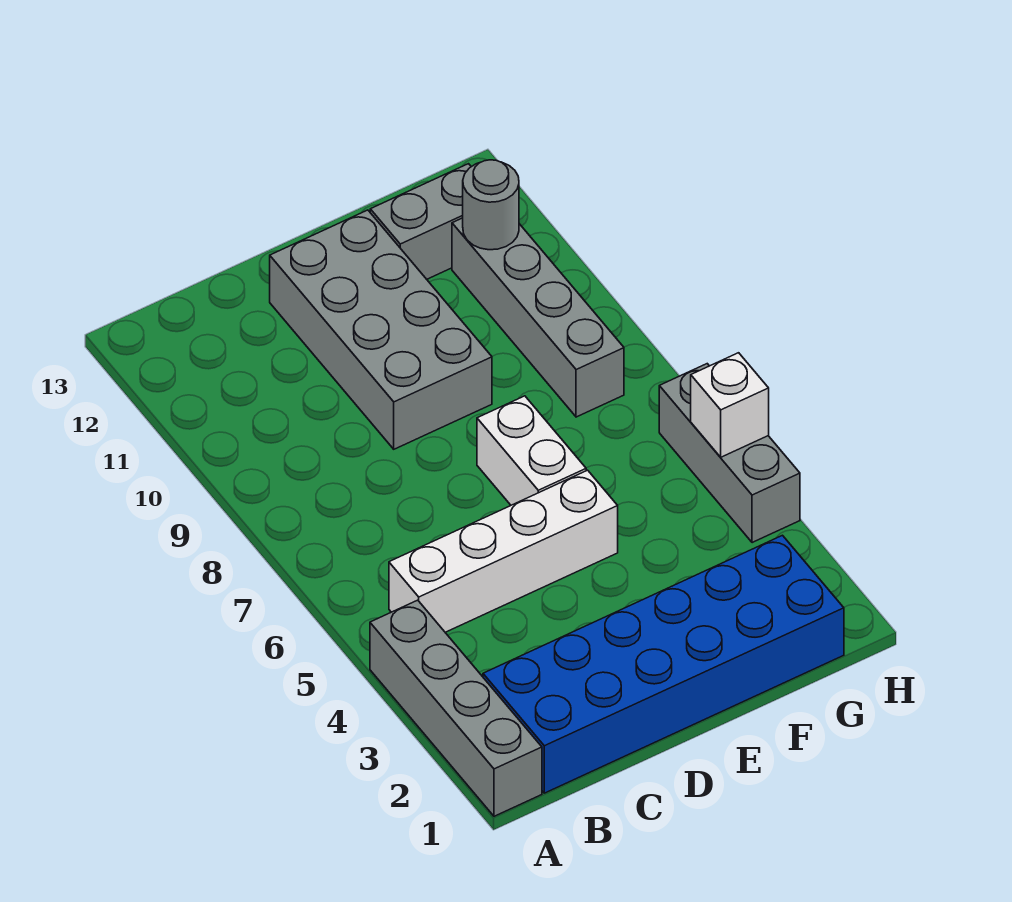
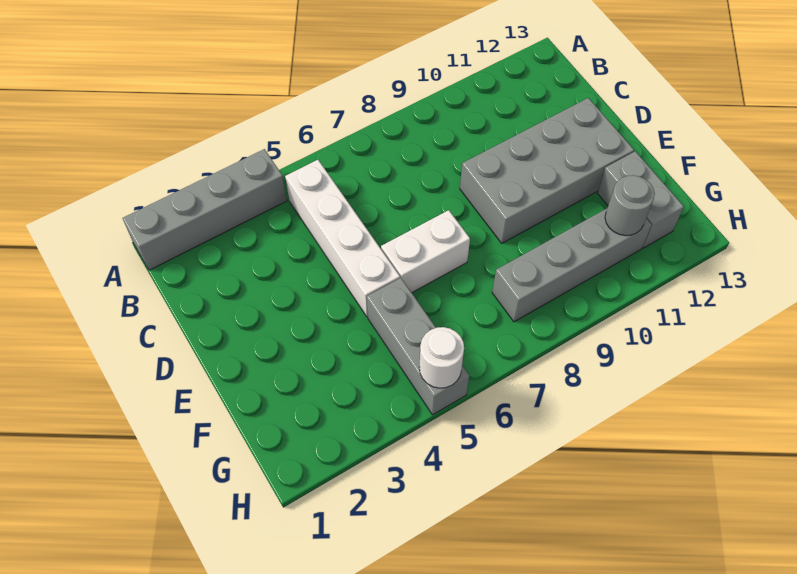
blue 2x6 brick [483,535,844,793] -> none
grey 1x3 brick [659,364,800,543] -> grey 1x3 brick turned to [367,278,469,415]
white 1x1 brick [691,353,769,457] -> white 1x1 round brick [420,327,464,388]

